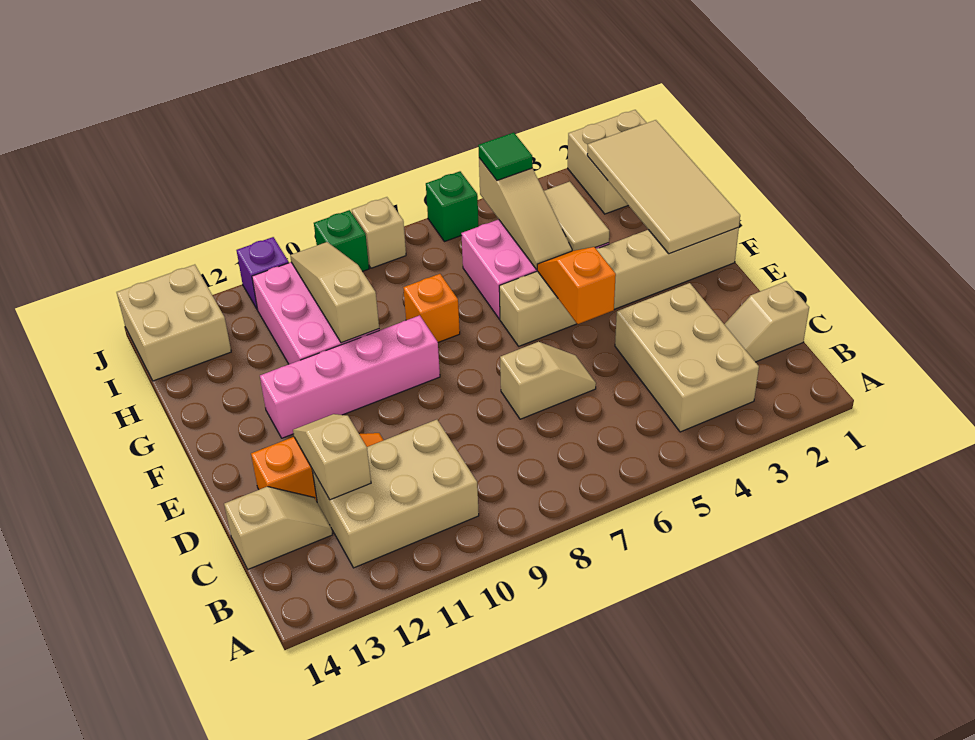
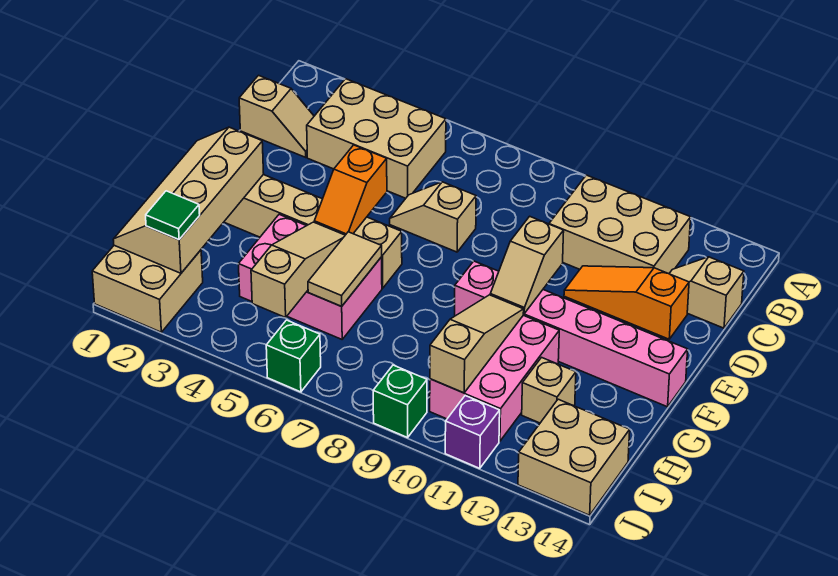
tan 2x3 brick [615,283,759,432] -> tan 2x3 brick turned to [307,79,446,198]
tan 1x2 slope [293,414,371,500] -> tan 1x2 slope moved to [490,216,564,314]
tan 2x4 tile [587,120,740,254] -> tan 2x4 slope [113,127,264,273]
pink 1x4 brick [260,315,440,438] -> pink 1x6 brick [455,261,688,407]
tan 1x2 tile [544,182,609,251] -> tan 1x2 tile moved to [308,232,382,306]
orange 1x1 brick [403,274,460,342] -> none
tan 1x3 slope [290,242,379,343] -> tan 1x3 slope turned to [430,295,524,393]
green 1x1 tile [478,133,533,180] -> green 1x1 tile moved to [146,191,200,240]
tan 1x1 brick [352,197,406,268] -> tan 1x1 brick moved to [522,357,576,423]

